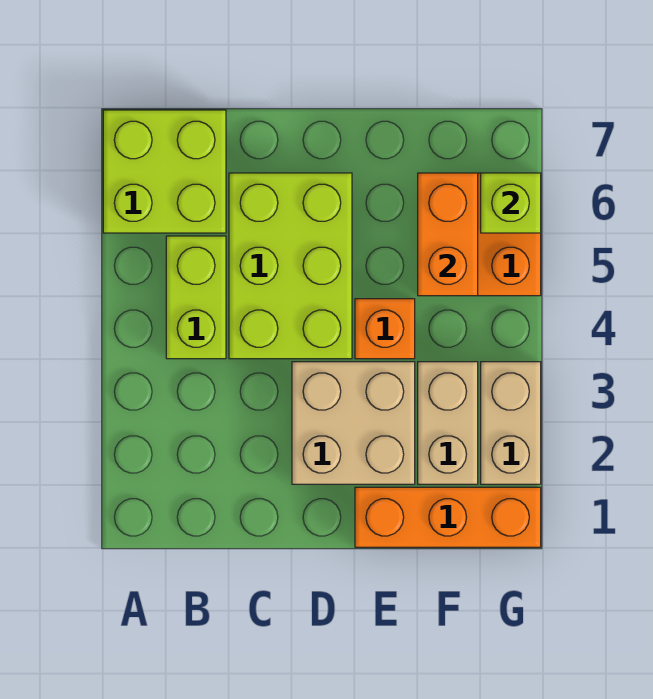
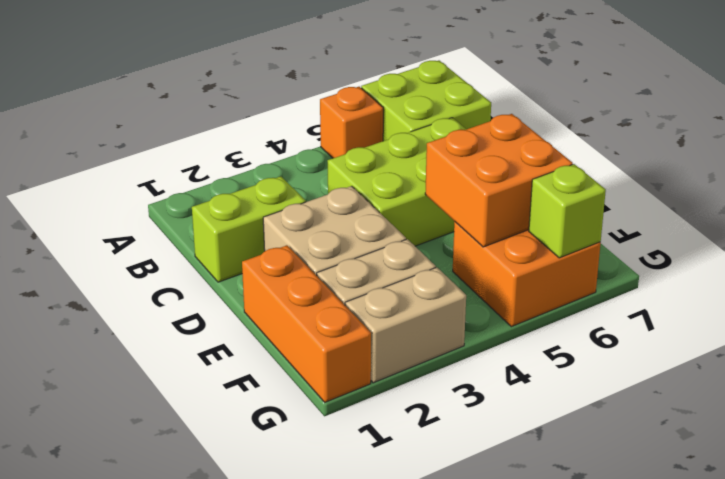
lime 1x2 brick [166,236,226,359] -> lime 1x2 brick moved to [192,176,306,282]
orange 1x1 brick [355,299,415,359] -> orange 1x1 brick moved to [320,87,383,158]
orange 1x2 brick [418,173,478,296] -> orange 2x2 brick [425,114,573,247]

